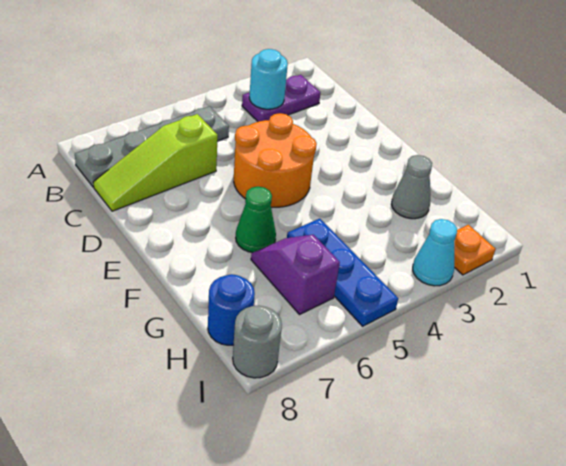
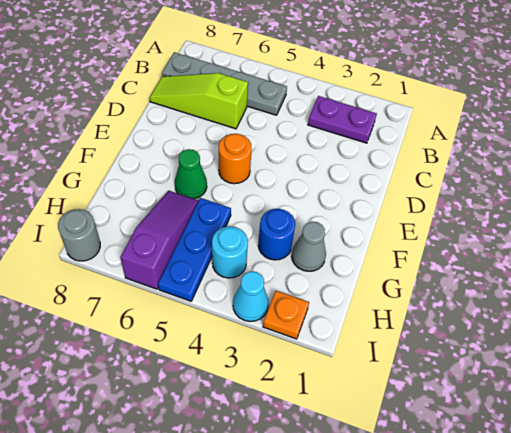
cyan 1x1 round brick [249,49,288,109] -> cyan 1x1 round brick moved to [212,226,248,278]
orange 2x2 round brick [234,113,317,207] -> orange 1x1 round brick [219,134,252,184]
purple 1x2 slope [251,235,340,314] -> purple 1x3 slope [120,191,199,289]
blue 1x1 round brick [208,274,255,345] -> blue 1x1 round brick moved to [258,209,295,260]

